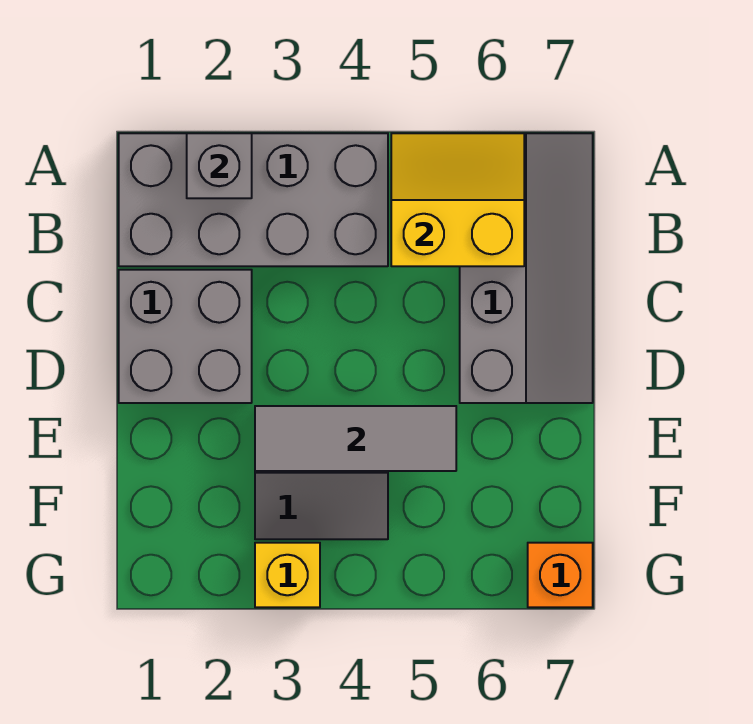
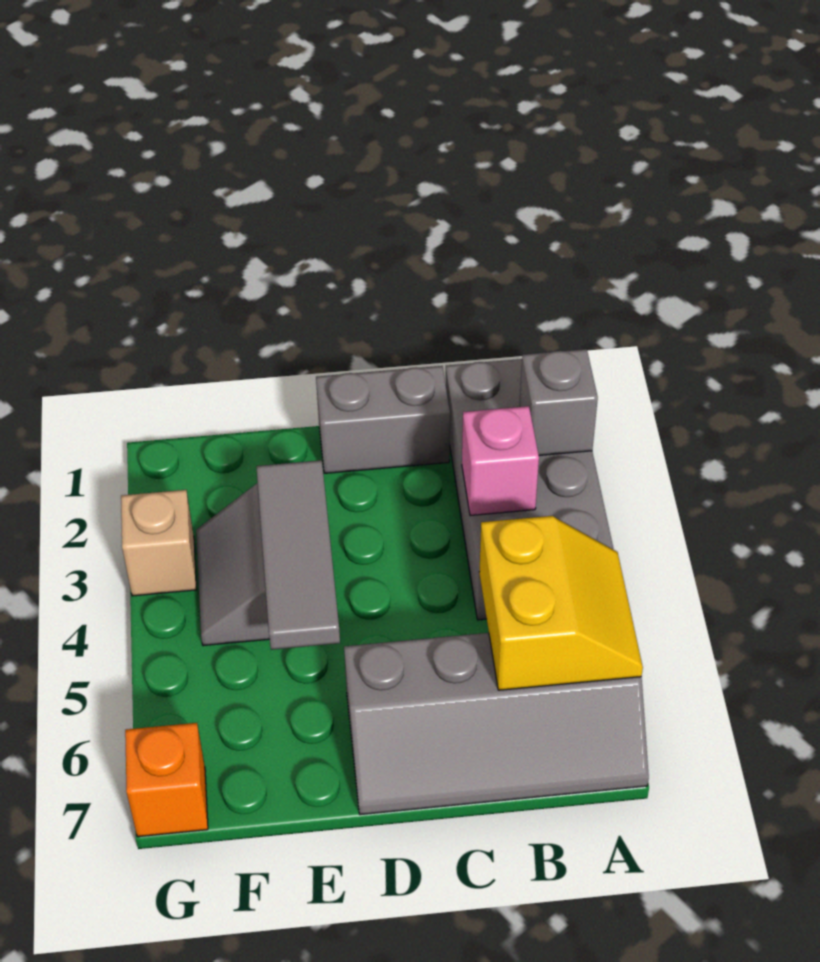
none -> pink 1x1 brick [462,406,539,516]
grey 2x2 brick [119,270,252,403] -> grey 1x2 brick [316,366,450,473]
yellow 1x1 brick [255,543,320,607] -> tan 1x1 brick [121,490,197,596]

